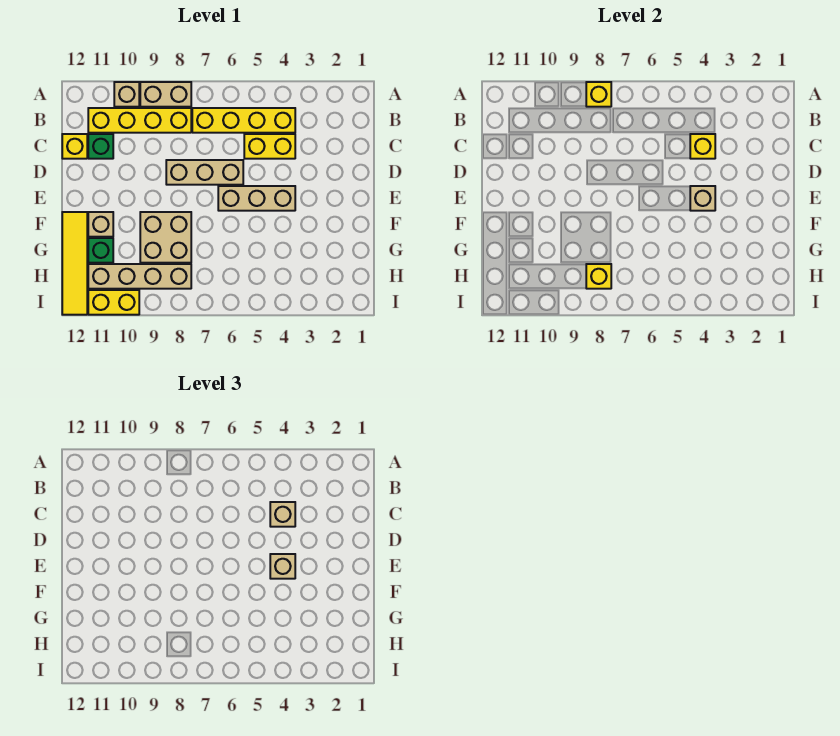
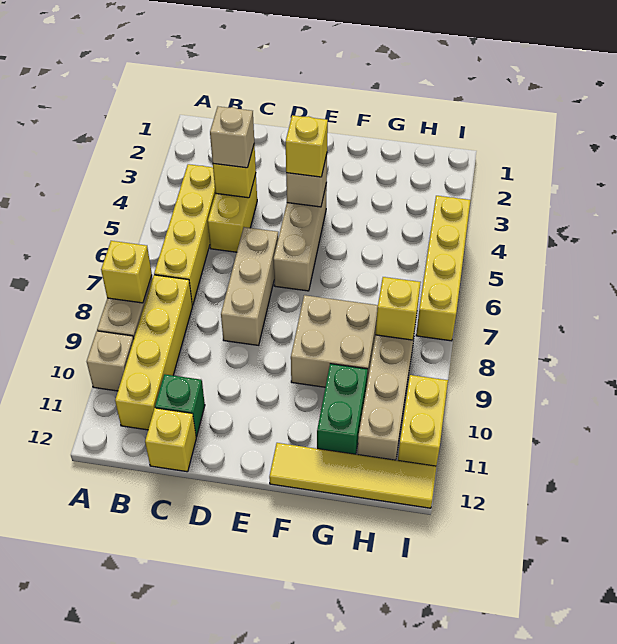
tan 1x1 brick [270,554,295,579] -> yellow 1x1 brick [286,115,328,177]
tan 1x1 brick [88,212,113,237] -> none
green 1x1 brick [88,238,113,263] -> green 1x2 brick [317,364,368,454]
none -> yellow 1x4 brick [416,196,470,341]

